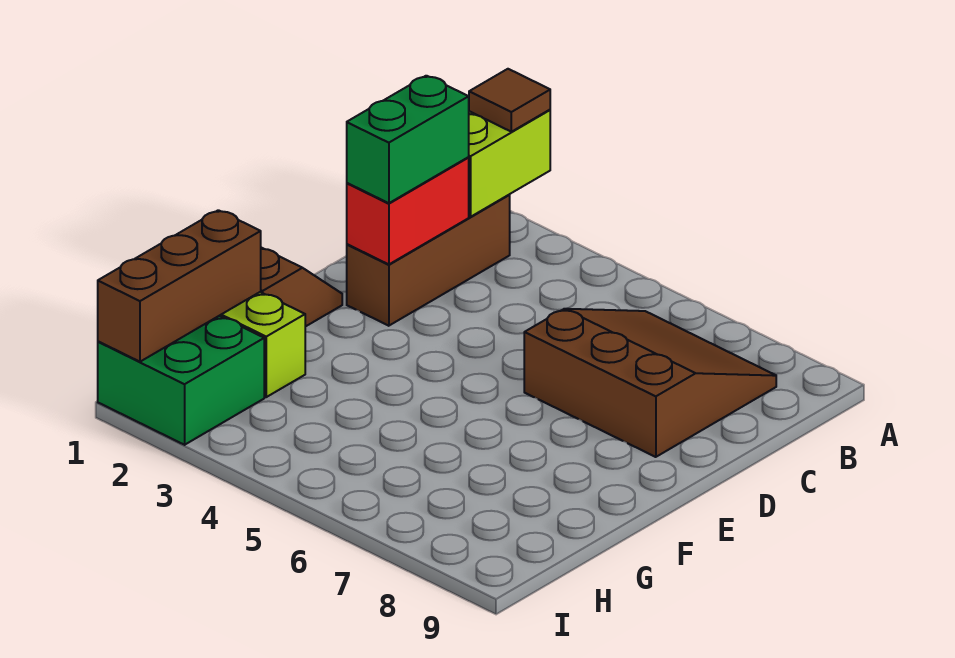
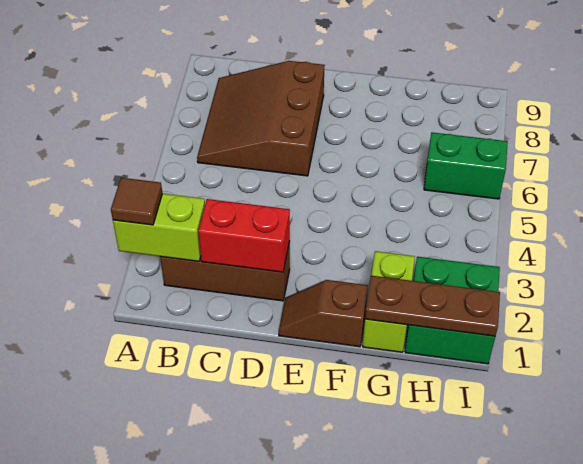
green 1x2 brick [347,76,469,203] -> green 1x2 brick moved to [424,132,508,199]
brown 1x3 brick [98,210,261,362] -> brown 1x3 plate [365,276,500,336]

